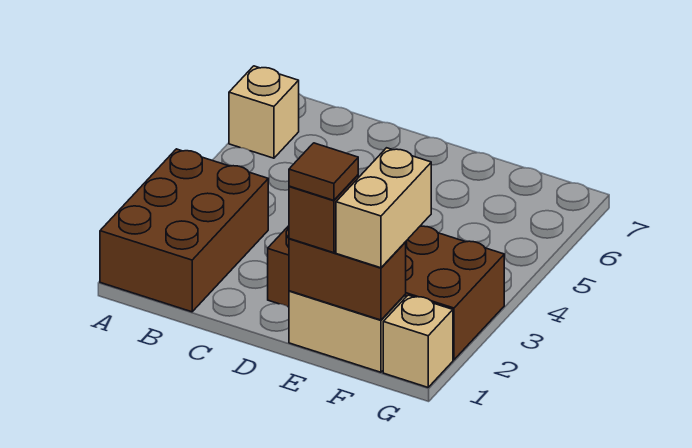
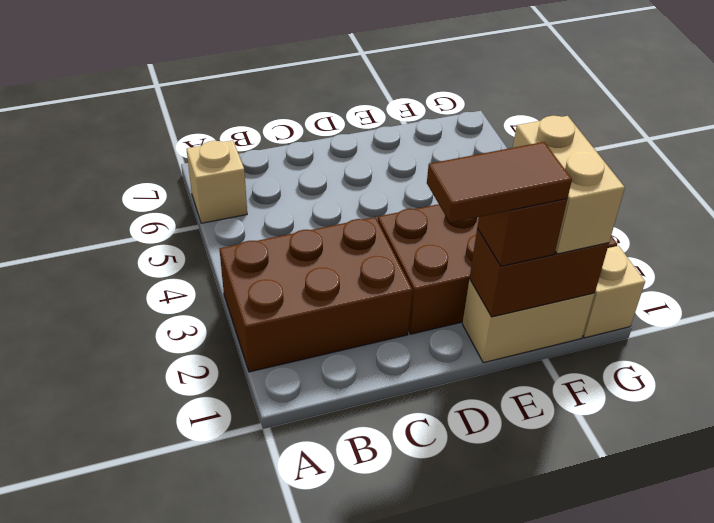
brown 2x3 brick [100,149,268,312] -> brown 2x3 brick turned to [220,217,412,372]
brown 1x1 tile [289,143,358,200] -> brown 1x2 tile [427,142,572,223]

